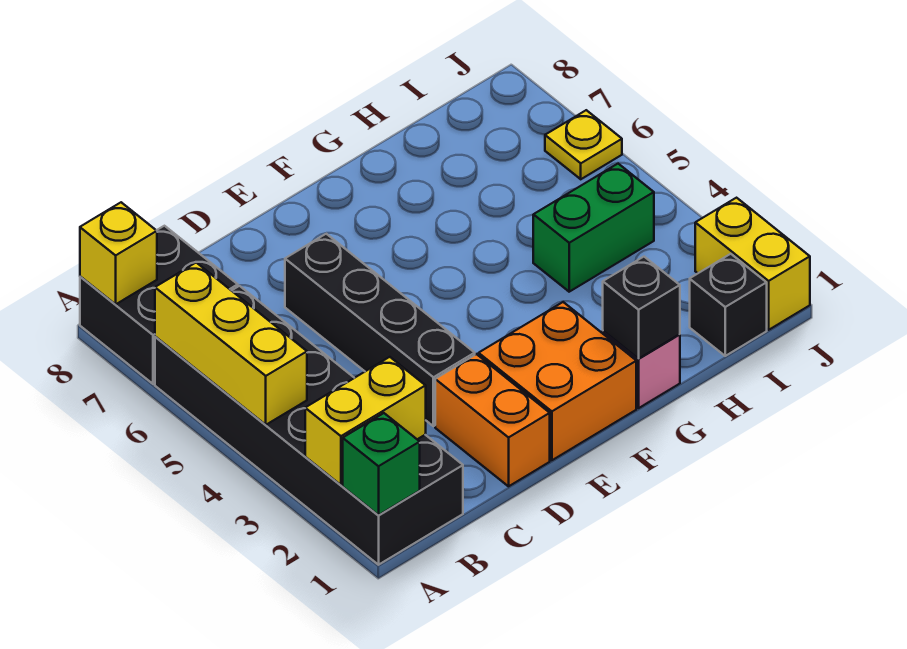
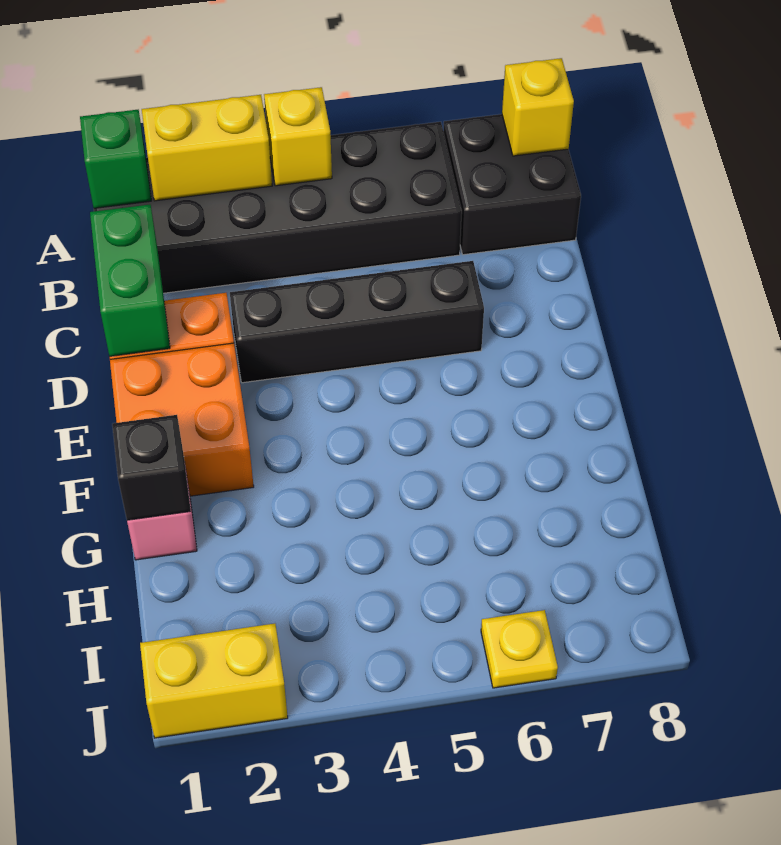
yellow 1x2 brick [305,357,426,485] -> yellow 1x2 brick turned to [142,95,272,201]
yellow 1x3 brick [155,263,307,425] -> yellow 1x1 brick [264,87,332,186]
green 1x2 brick [533,164,654,292] -> green 1x2 brick moved to [90,205,170,357]
black 1x1 brick [690,254,767,356] -> none

